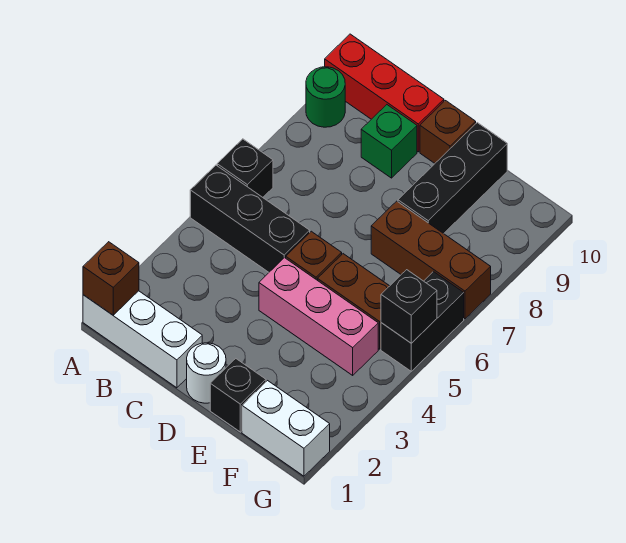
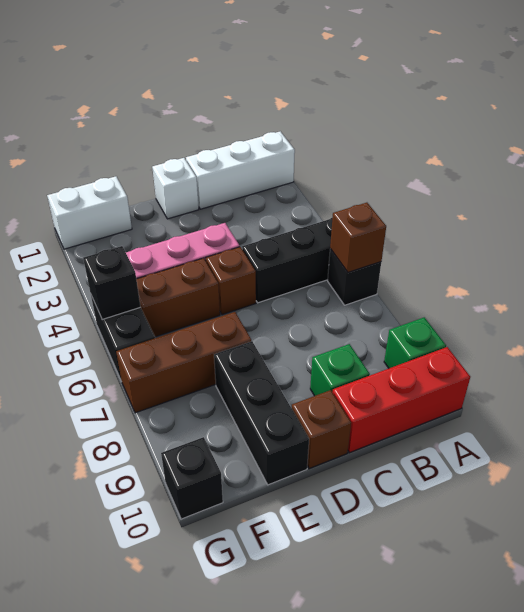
brown 1x1 brick [83,242,139,315] -> brown 1x1 brick moved to [330,203,386,272]
green 1x1 round brick [306,67,345,127] -> green 1x1 brick [384,317,446,368]
white 1x1 round brick [187,343,226,403] -> white 1x1 brick [152,158,199,219]
black 1x1 brick [210,359,266,432] -> black 1x1 brick moved to [161,437,223,519]

